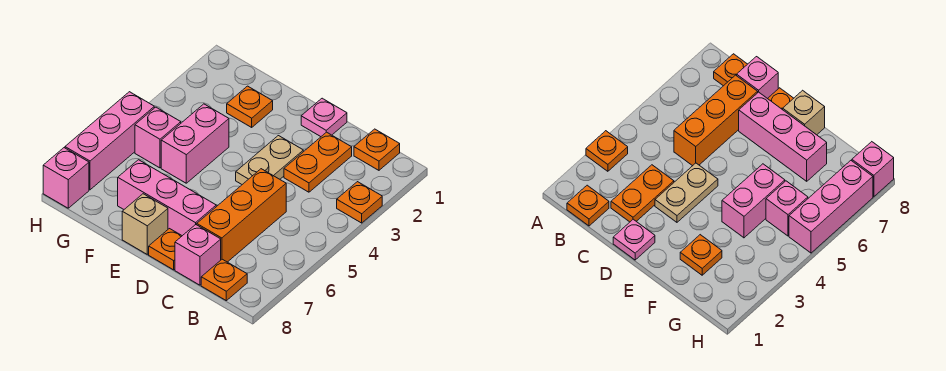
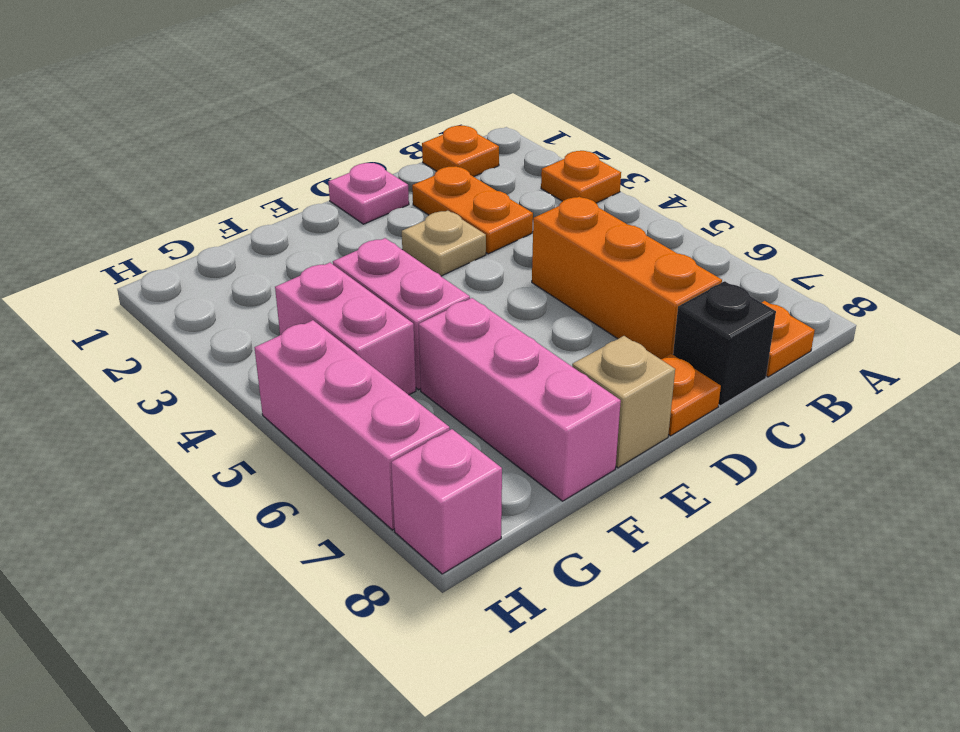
pink 1x1 brick [175,225,221,285] -> black 1x1 brick [673,281,776,406]
tan 1x2 plate [236,136,303,184] -> tan 1x1 plate [402,211,486,276]
pink 1x3 brick [118,160,216,236] -> pink 1x3 brick turned to [419,298,621,501]
orange 1x1 plate [227,86,273,127] -> none
pink 1x1 brick [135,107,181,168] -> pink 1x2 brick [275,263,416,395]

